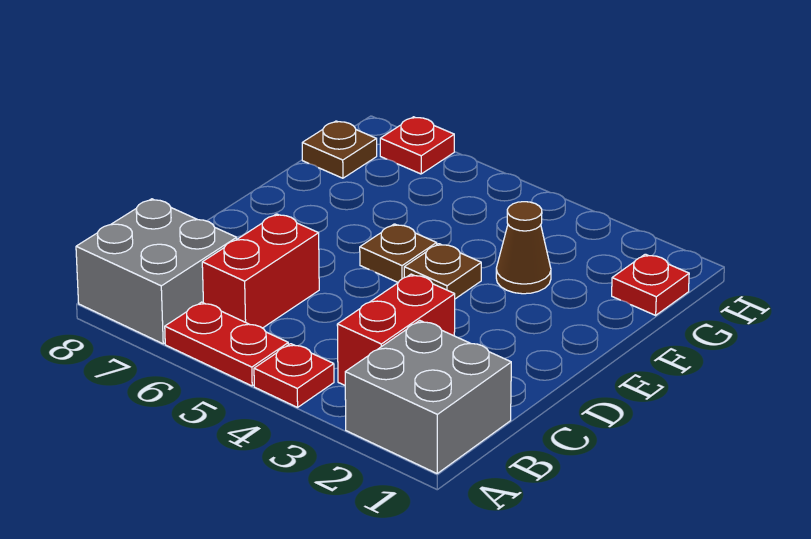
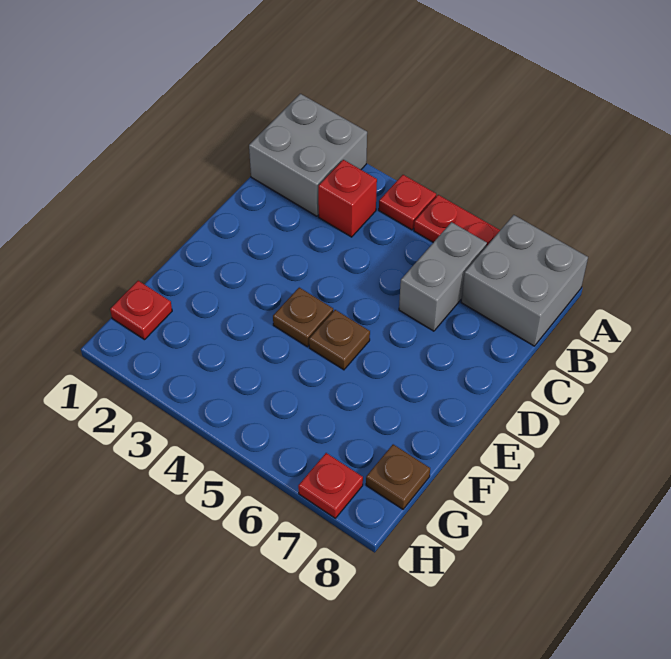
red 1x2 brick [337,274,455,385] -> red 1x1 brick [318,160,377,237]
red 1x2 brick [202,214,319,328] -> grey 1x2 brick [399,222,487,331]
brown 1x1 cone [496,202,551,294] -> none

